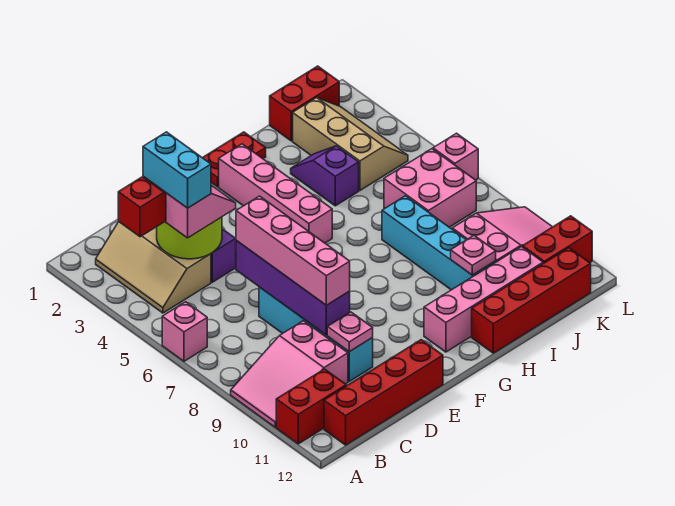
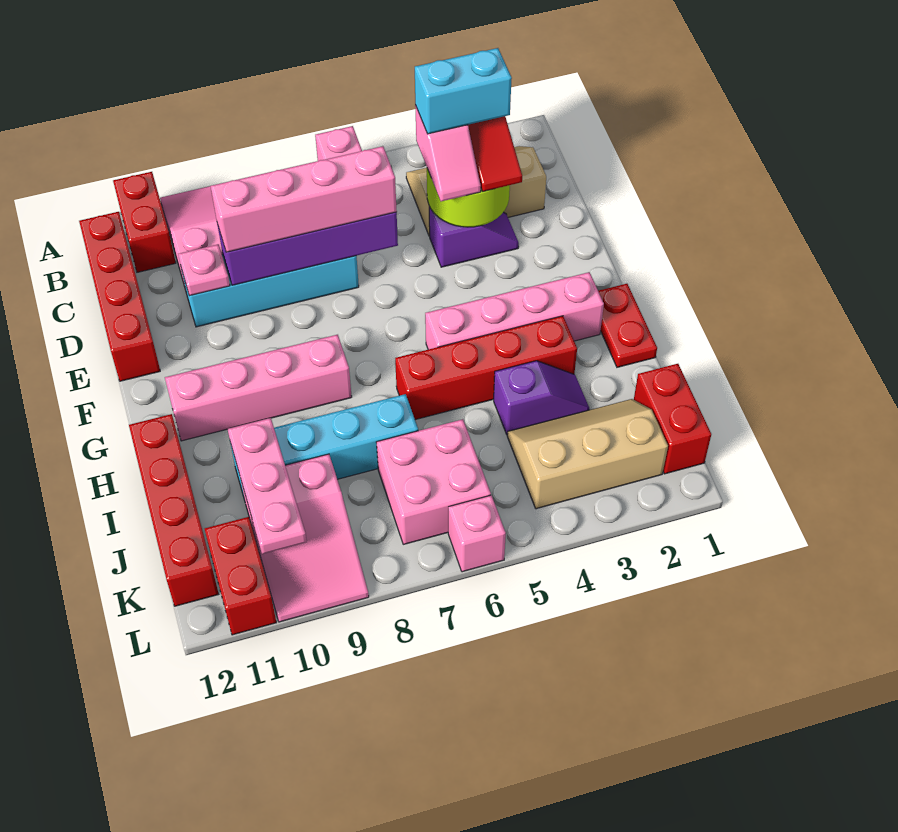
pink 1x4 brick [424,247,543,352] -> pink 1x4 brick turned to [165,335,352,441]
none -> red 1x4 brick [395,316,577,420]
pink 1x1 plate [451,236,496,275] -> pink 1x3 plate [228,418,307,554]
tan 2x3 slope [293,98,408,190] -> tan 2x3 slope turned to [507,399,668,509]

